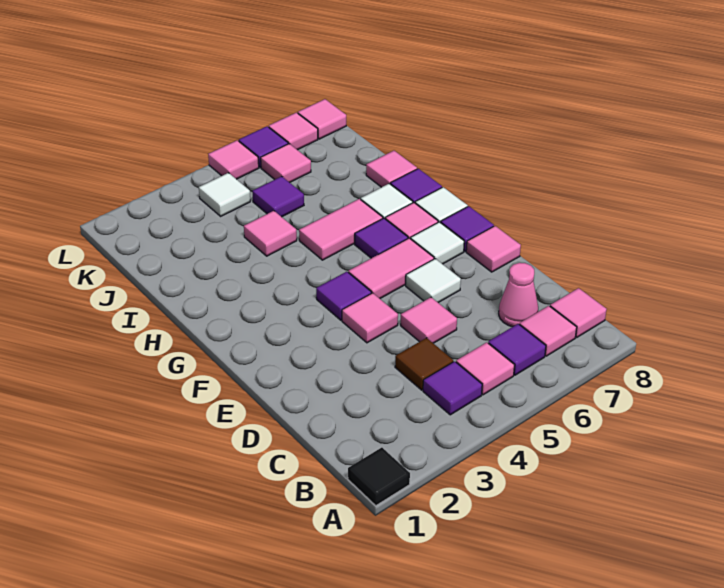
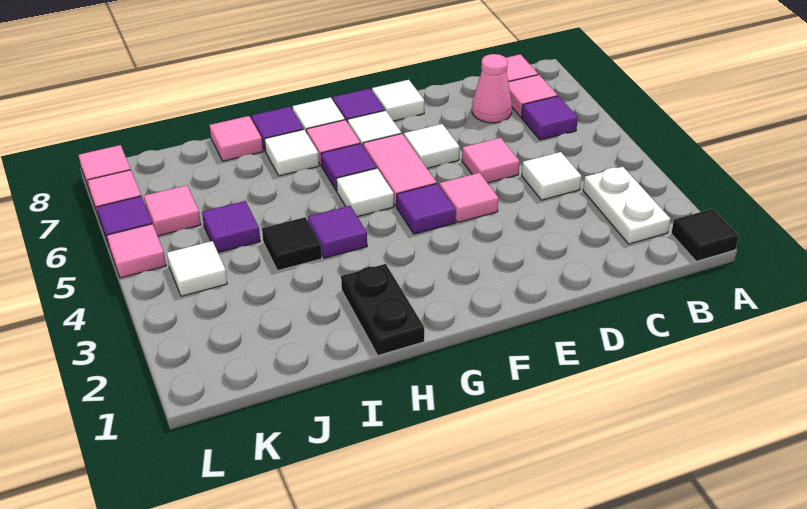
none -> white 1x2 plate [583,167,671,244]
purple 1x1 tile [423,361,482,415] -> purple 1x1 tile moved to [308,206,367,258]
pink 1x1 tile [456,342,514,395] -> none
brown 1x1 tile [395,338,453,390] -> white 1x1 tile [522,152,582,200]
pink 1x1 tile [466,226,521,272] -> white 1x1 tile [372,80,424,121]
none -> white 1x1 tile [337,168,394,217]
none -> black 1x2 plate [341,264,424,355]
pink 1x2 tile [299,199,383,260] -> none
pink 1x1 tile [244,211,297,256] -> black 1x1 tile [262,217,322,271]

